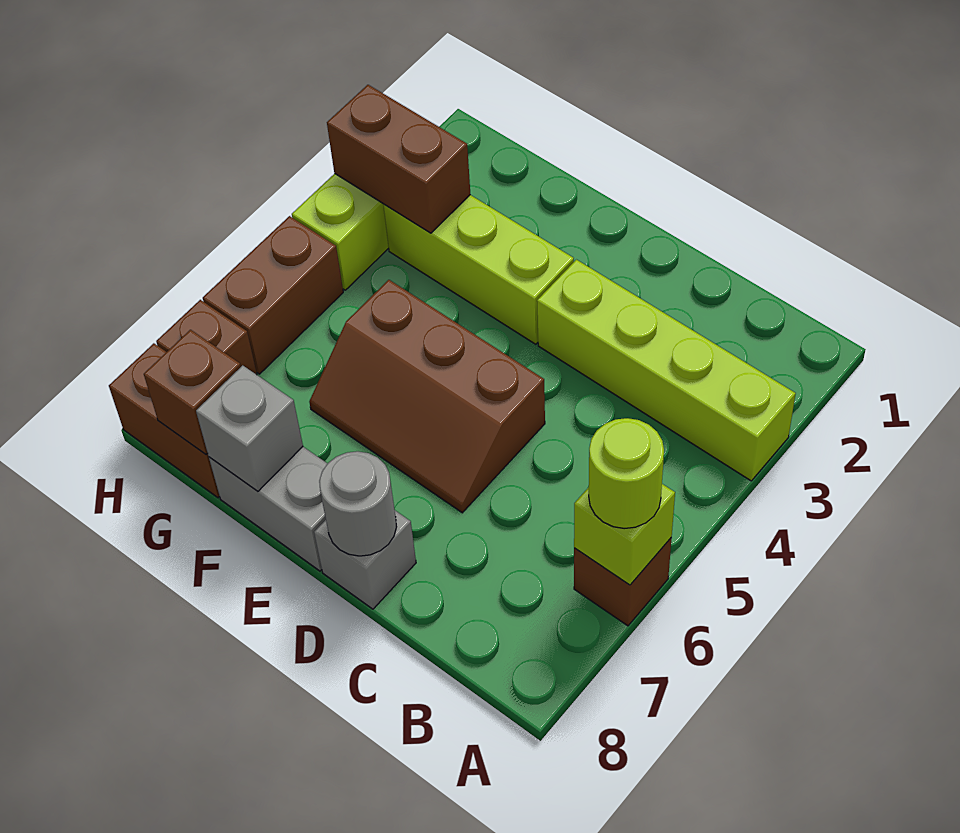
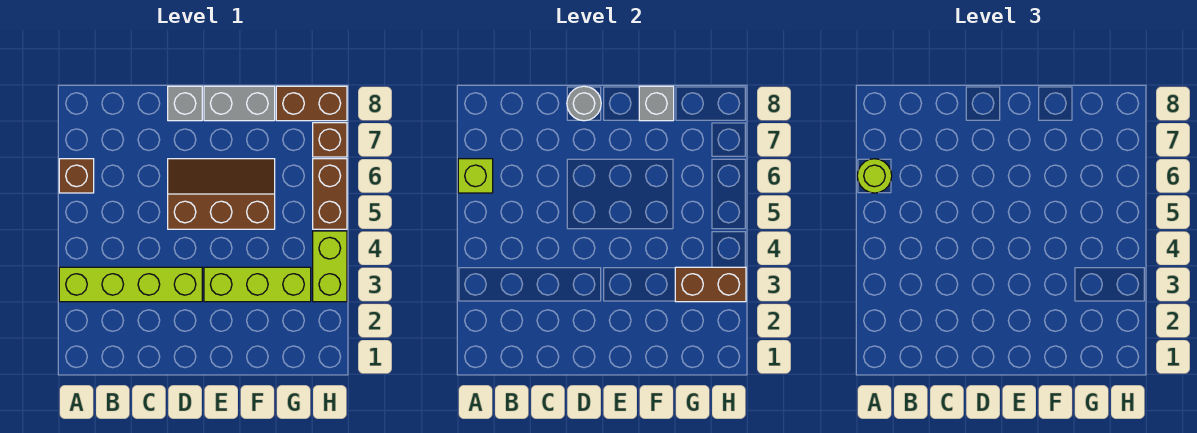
brown 1x1 brick [144,330,241,454] -> none

